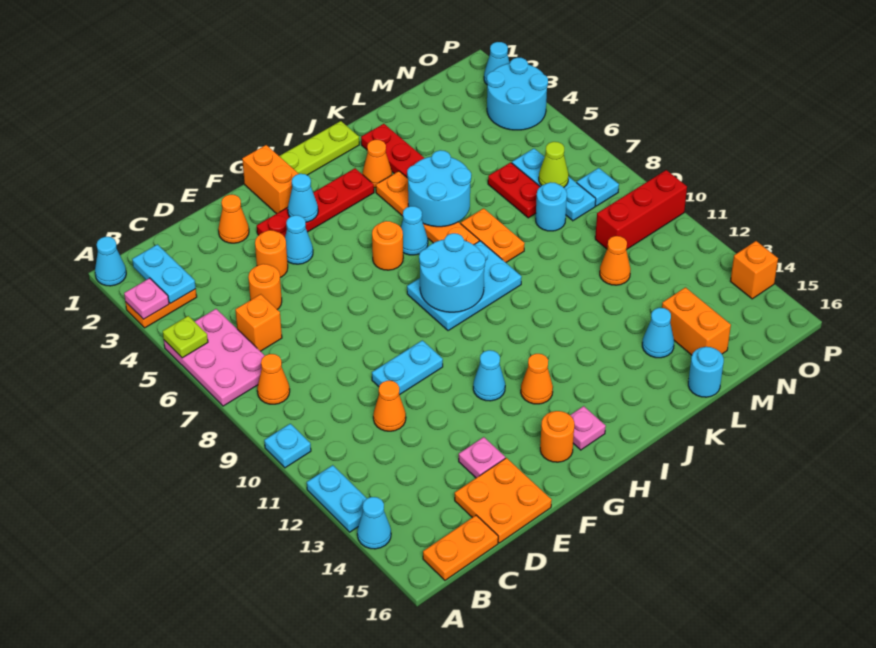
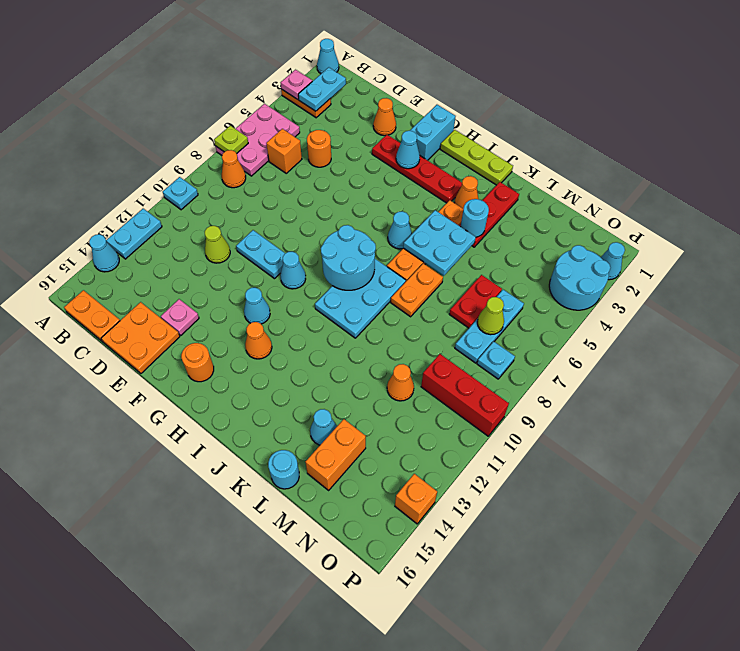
lime 1x1 plate [163,316,208,358] -> lime 1x1 plate moved to [214,126,248,154]
orange 1x1 cone [373,381,406,431] -> lime 1x1 cone [205,226,230,263]
orange 1x1 round brick [255,230,288,277] -> none
cyan 1x1 cone [285,215,313,264] -> cyan 1x1 cone moved to [280,252,306,289]
orange 1x2 brick [242,145,299,214] -> cyan 1x2 brick [410,105,456,160]
orange 1x1 round brick [372,221,403,270] -> none
cyan 2x3 plate [407,241,522,331] -> cyan 2x3 plate turned to [315,259,406,338]
pink 1x1 plate [570,406,606,450] -> none
cyan 2x2 round brick [407,150,471,227] -> cyan 2x2 plate [403,210,476,276]
cyan 1x1 round brick [536,182,567,231] -> cyan 1x1 round brick moved to [461,199,489,237]

